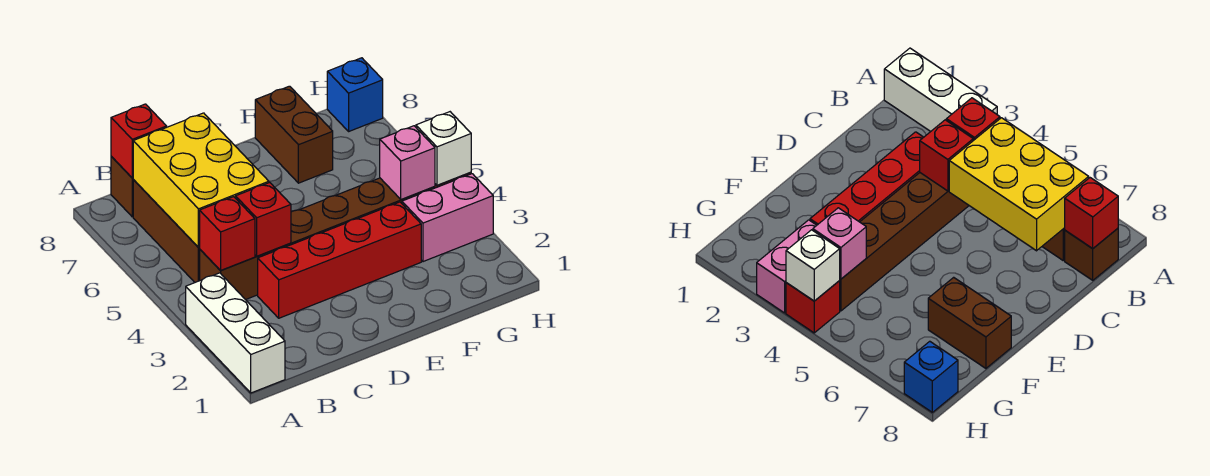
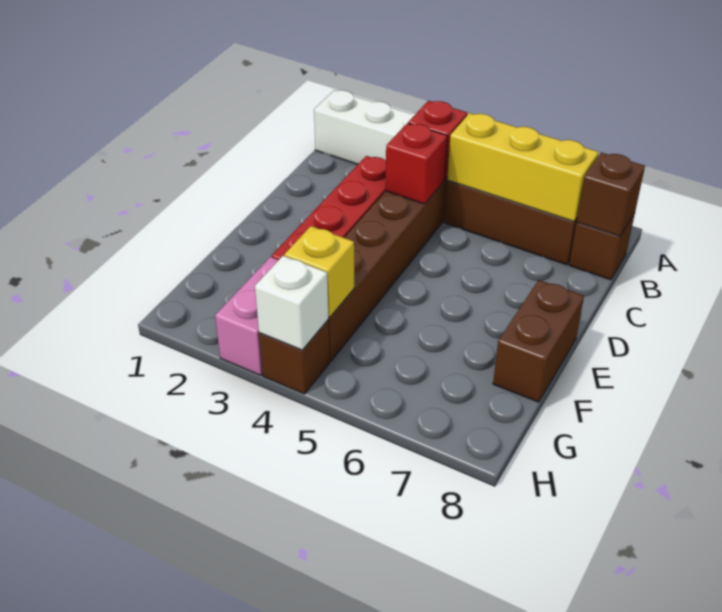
yellow 2x3 brick [133,113,269,247] -> yellow 1x3 brick [447,113,599,221]
red 1x1 brick [111,104,167,178] -> brown 1x1 brick [577,153,645,236]
brown 1x2 brick [255,86,333,183] -> brown 1x2 brick turned to [493,280,584,402]
pink 1x1 brick [380,126,435,200] -> yellow 1x1 brick [284,226,354,317]
red 1x1 brick [786,281,840,333] -> brown 1x1 brick [259,320,330,394]
blue 1x1 brick [327,58,383,131] -> none

